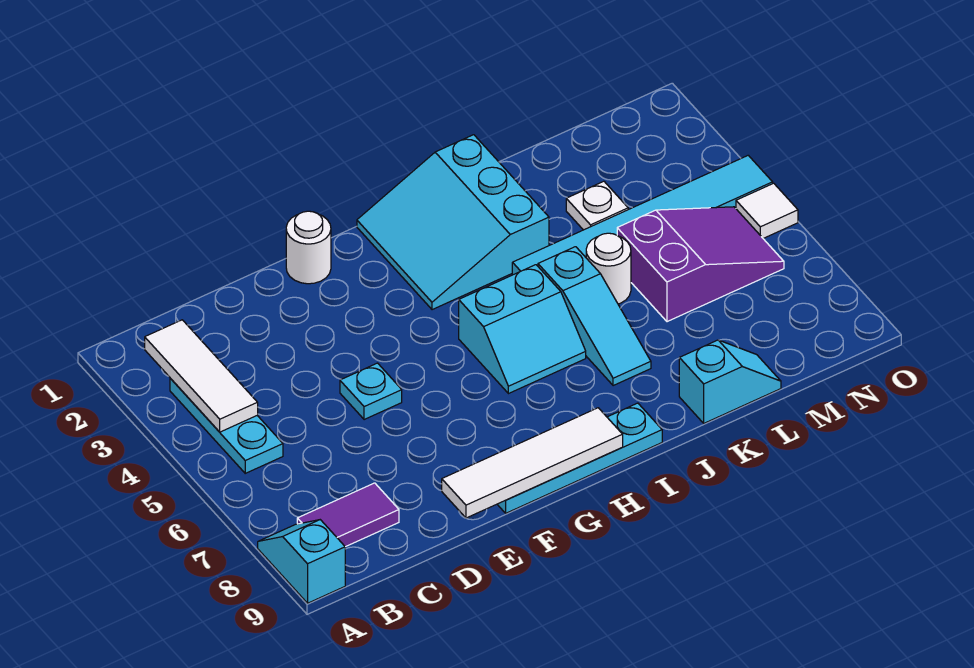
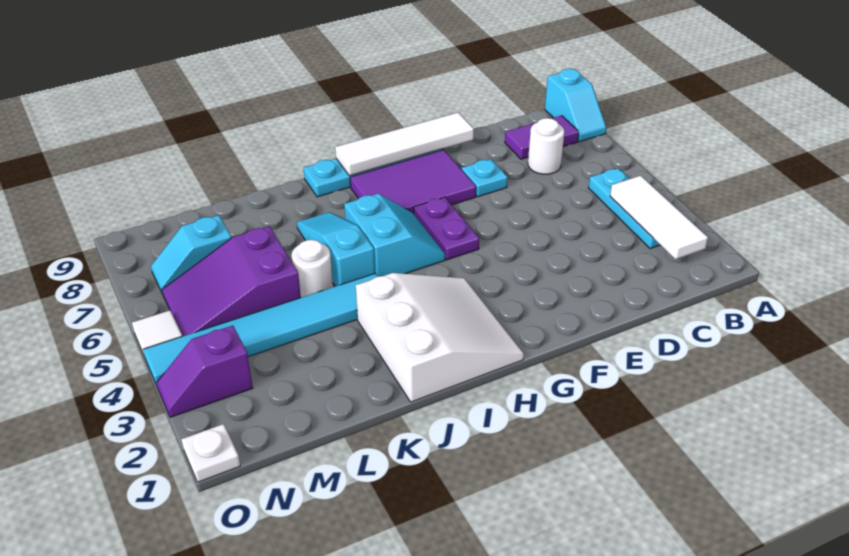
cyan 1x1 plate [340,363,402,420] -> cyan 1x1 plate moved to [461,159,508,197]
white 1x1 round brick [286,211,331,284] -> white 1x1 round brick moved to [528,118,564,174]
none -> purple 2x3 tile [350,150,476,214]
none -> purple 1x2 plate [414,197,479,260]
cyan 3x3 slope [357,135,549,310] -> white 3x3 slope [356,273,524,402]
cyan 2x2 slope [459,265,586,394] -> cyan 2x2 slope turned to [344,194,445,277]
cyan 1x2 slope [679,340,781,423] -> cyan 1x2 slope moved to [151,215,231,292]
white 1x1 plate [566,181,628,230] -> white 1x1 plate moved to [181,424,240,482]
none -> purple 1x2 slope [156,326,253,417]

